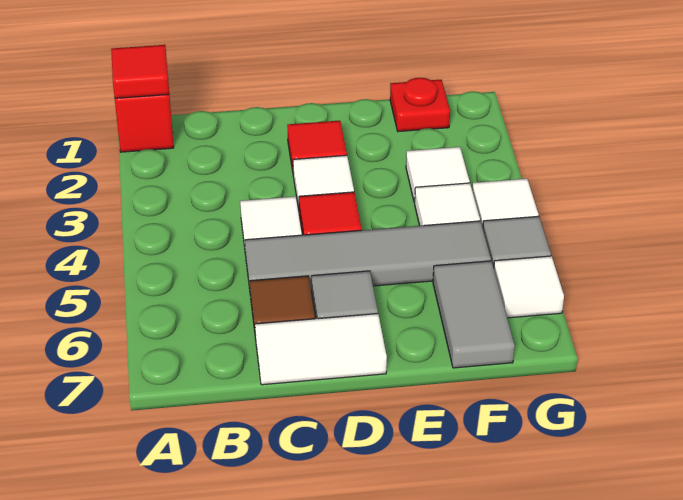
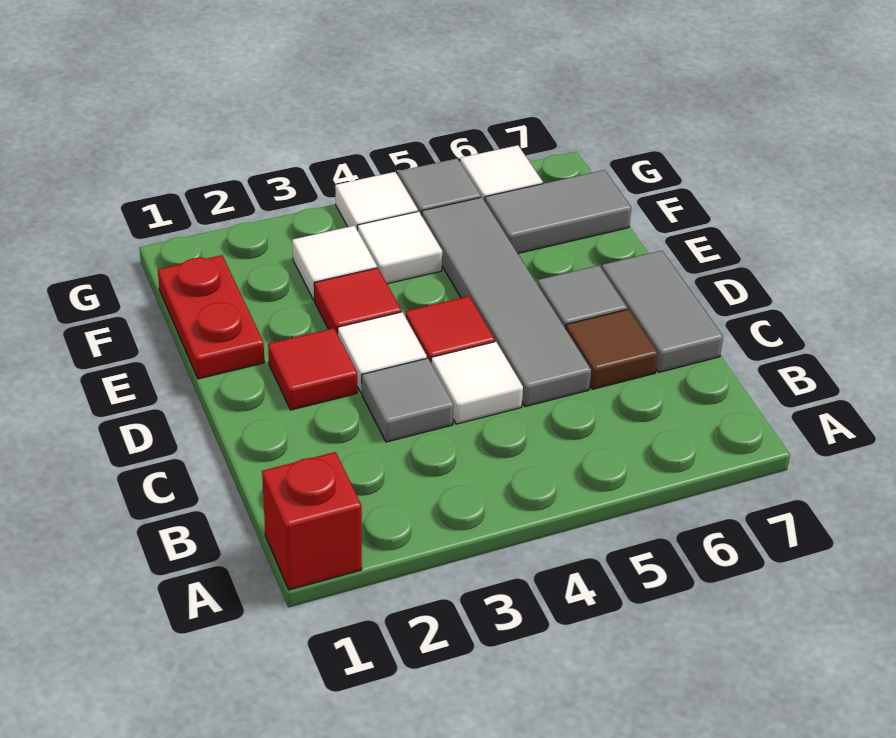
red 1x1 tile [111,45,169,98] -> red 1x1 tile moved to [314,268,401,334]
none -> grey 1x1 tile [362,358,454,442]
white 1x2 tile [255,314,387,385] -> grey 1x2 tile [602,251,723,372]
red 1x1 plate [390,78,450,132] -> red 1x2 plate [158,255,265,379]

